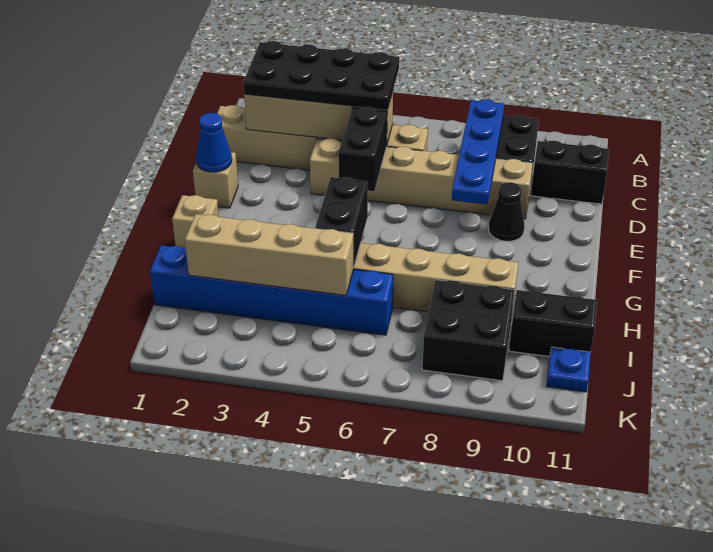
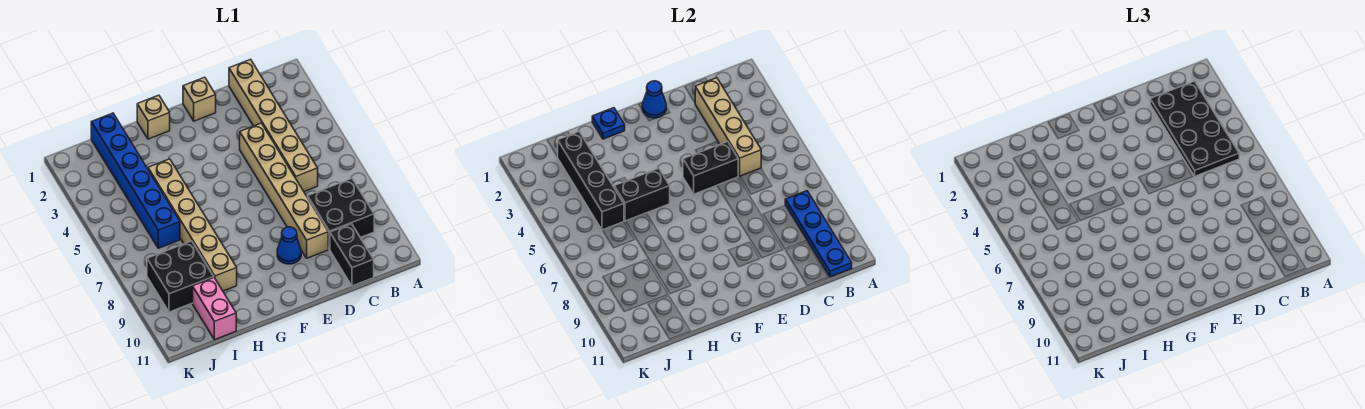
blue 1x4 plate [452,99,504,205] -> blue 1x4 plate turned to [785,191,852,277]
black 1x1 cone [489,182,525,241] -> blue 1x1 cone [277,227,301,264]
tan 1x4 brick [185,214,354,295] -> black 1x4 brick [558,131,624,230]
black 1x2 brick [509,290,597,357] -> pink 1x2 brick [193,278,236,340]
blue 1x1 plate [547,347,591,392] -> blue 1x1 plate moved to [592,108,625,139]

